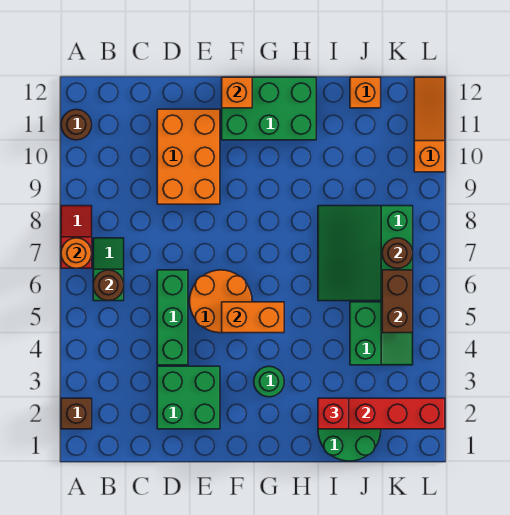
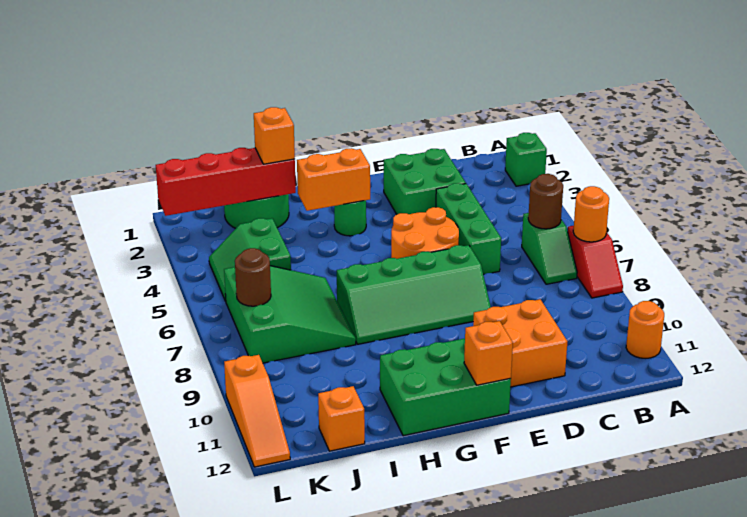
brown 1x1 brick [61,398,92,429] -> green 1x1 brick [505,133,547,186]
brown 1x1 round brick [61,110,92,140] -> orange 1x1 round brick [626,301,664,359]
orange 2x3 brick [157,109,220,204] -> orange 2x2 brick [473,299,568,387]
none -> green 2x4 slope [337,245,491,344]
orange 1x2 brick [222,302,284,333] -> orange 1x2 brick moved to [297,148,370,211]
red 1x1 brick [318,398,349,429] -> orange 1x1 brick [254,107,295,164]
brown 1x2 brick [382,270,413,333] -> none

